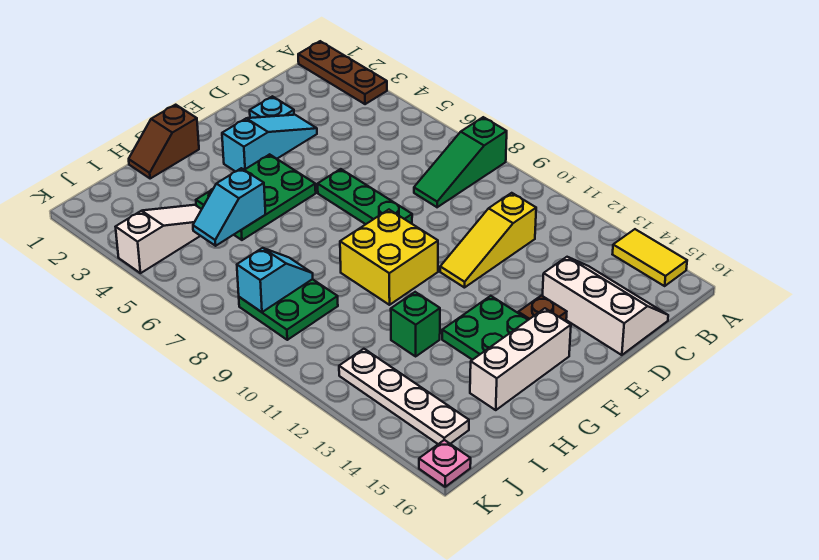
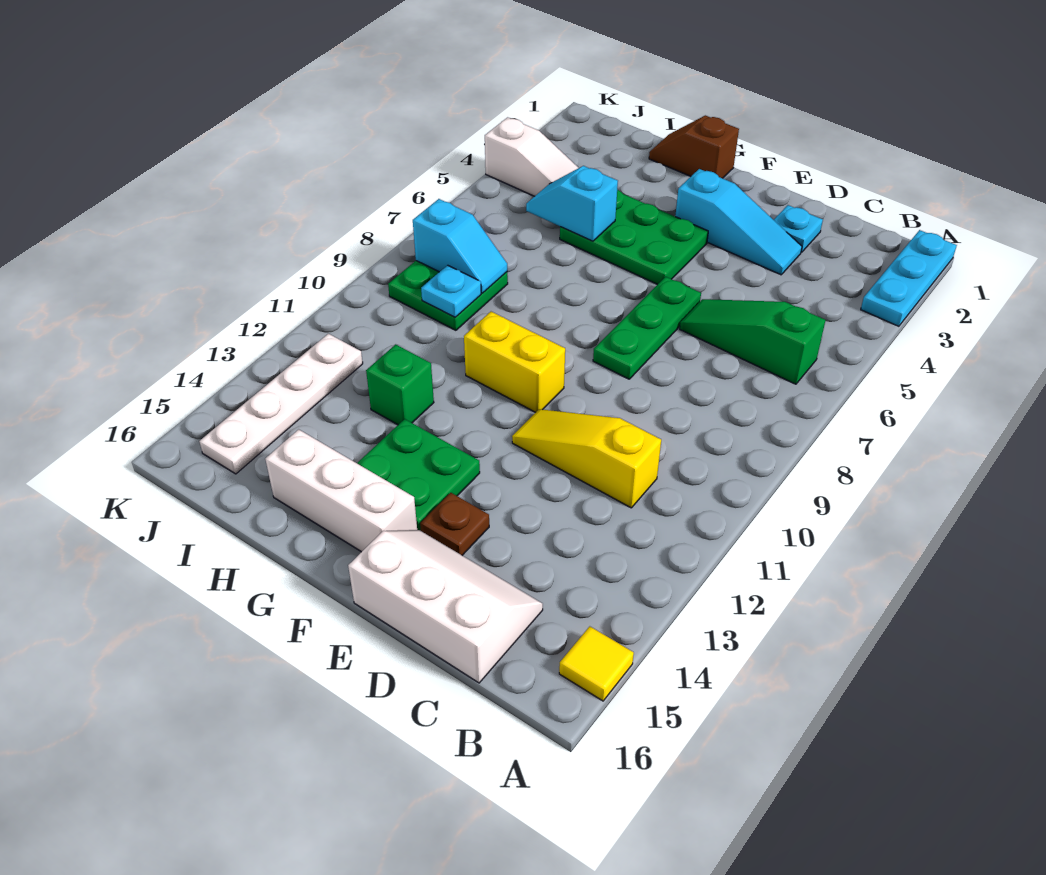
brown 1x3 plate [298,41,387,104] -> cyan 1x3 plate [861,230,957,326]
green 1x3 slope [414,117,507,207] -> green 1x3 slope moved to [680,299,826,384]
yellow 1x2 tile [612,229,687,286] -> yellow 1x1 tile [559,627,634,701]
white 2x3 slope [543,257,668,355] -> white 2x3 slope turned to [348,530,543,683]
yellow 2x2 brick [340,210,438,305] -> yellow 1x2 brick [464,312,565,412]
none -> cyan 1x1 plate [421,265,481,317]
pink 1x1 plate [419,440,471,487] -> none

